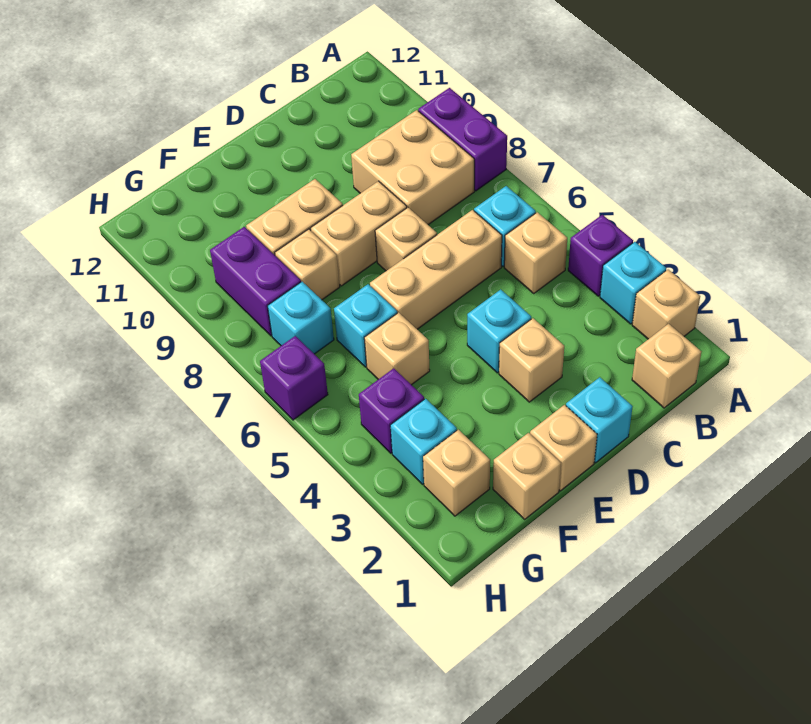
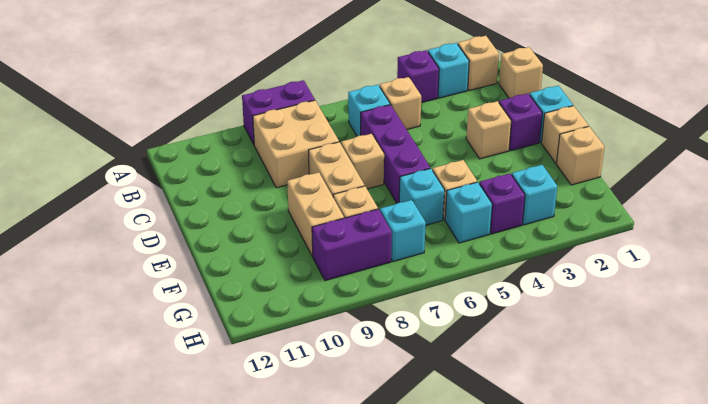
tan 1x3 brick [370,210,502,329] -> purple 1x3 brick [361,105,430,203]
cyan 1x1 brick [467,289,531,373] -> cyan 1x1 brick moved to [445,182,492,243]
tan 1x1 brick [423,430,490,516] -> none
purple 1x1 brick [260,336,328,420] -> purple 1x1 brick moved to [499,93,542,151]

